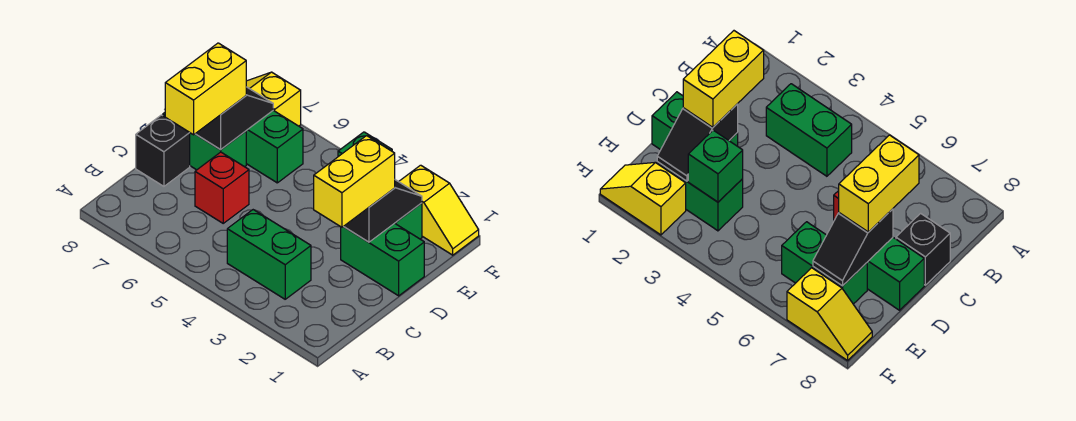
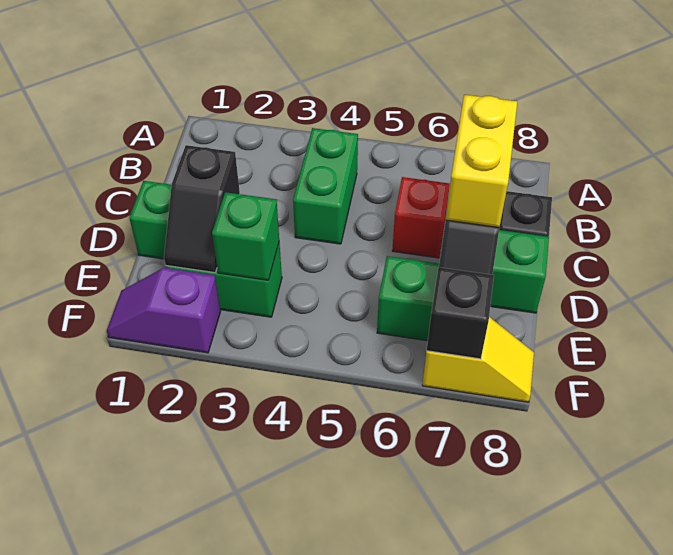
green 1x2 brick [227,210,311,299] -> green 1x2 brick turned to [293,128,358,244]
yellow 1x2 brick [314,136,395,227] -> none
yellow 1x2 slope [399,165,479,255] -> purple 1x2 slope [107,268,220,353]
none -> black 1x1 brick [427,267,494,359]

